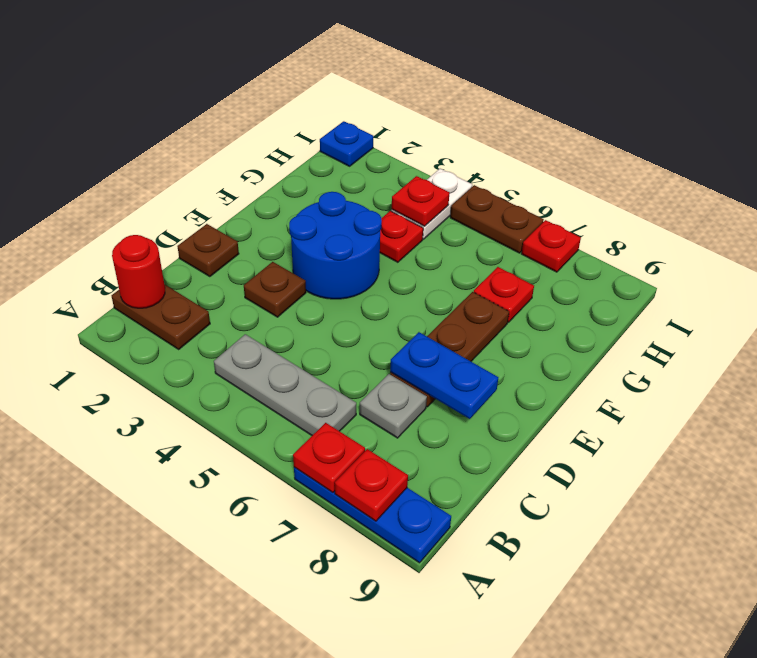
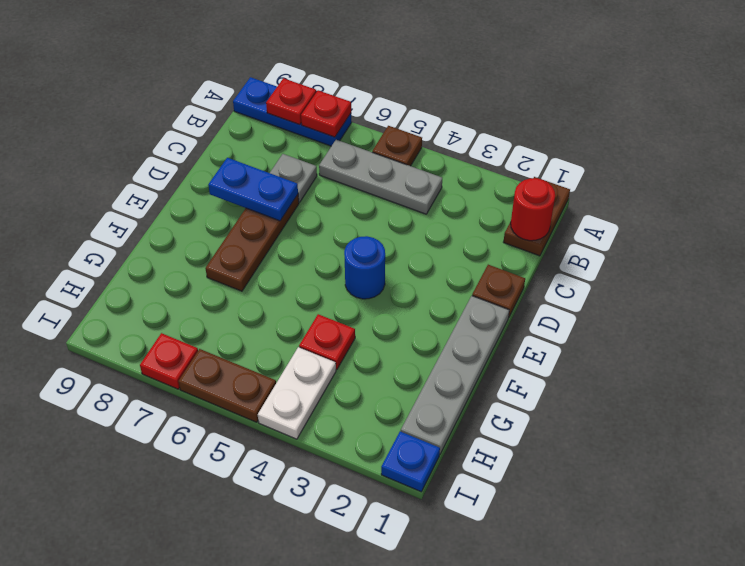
brown 1x2 plate [112,284,210,349] -> brown 1x2 plate turned to [504,177,570,256]
brown 1x1 plate [244,262,306,317] -> brown 1x1 plate moved to [372,126,422,166]
none -> grey 1x4 plate [401,296,509,454]
blue 2x2 round brick [289,192,382,299] -> blue 1x1 round brick [344,236,385,299]
red 1x1 plate [474,267,534,322] -> none
red 1x1 plate [392,176,449,226] -> none

